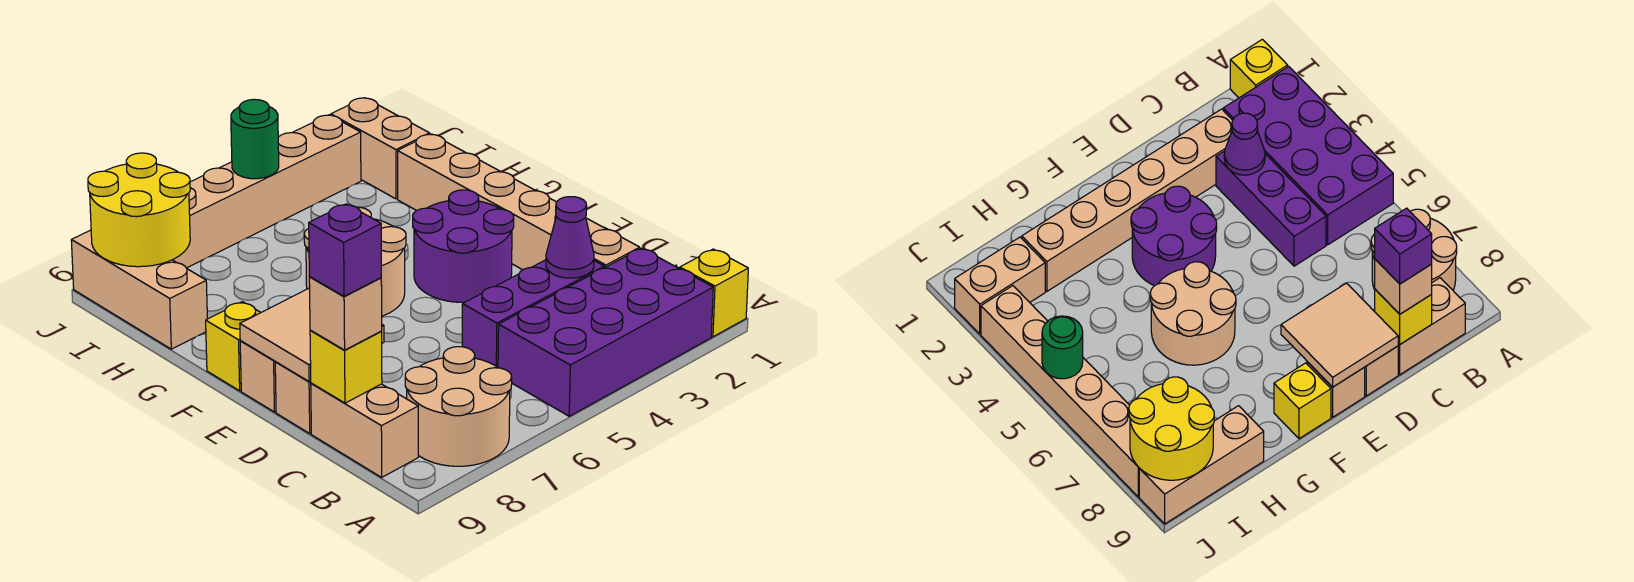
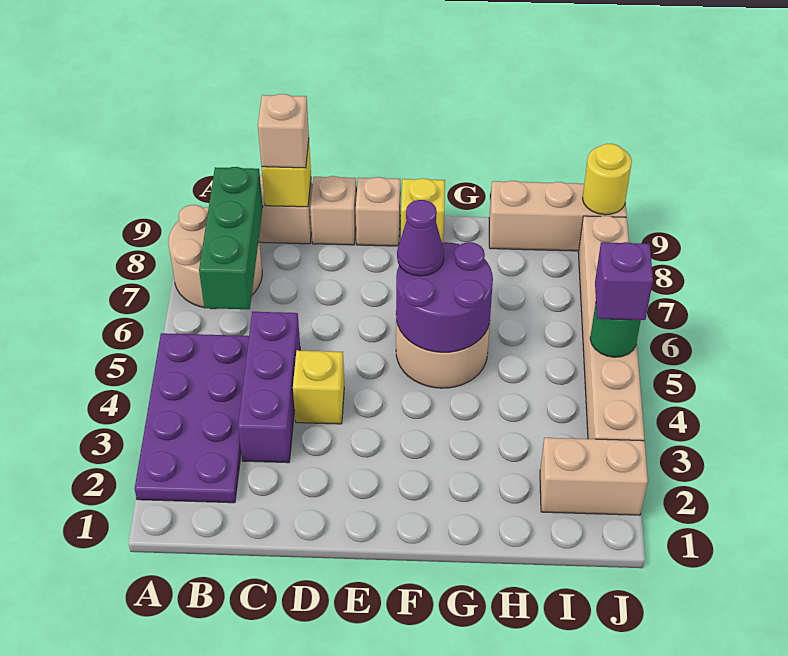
yellow 1x1 brick [680,249,748,337] -> yellow 1x1 brick moved to [293,350,344,424]
purple 2x4 brick [498,248,713,416] -> purple 2x4 plate [135,333,249,503]
none -> green 1x3 brick [199,167,263,309]
tan 1x6 brick [398,134,640,270] -> none
purple 1x1 cone [546,197,594,278] -> purple 1x1 cone moved to [397,200,444,276]
purple 1x1 brick [309,204,381,296] -> purple 1x1 brick moved to [595,242,653,320]
tan 2x2 tile [240,288,384,382] -> none
purple 2x2 round brick [413,190,514,302] -> purple 2x2 round brick moved to [396,242,493,352]
yellow 2x2 round brick [88,153,190,267] -> yellow 1x1 round brick [582,144,632,215]

